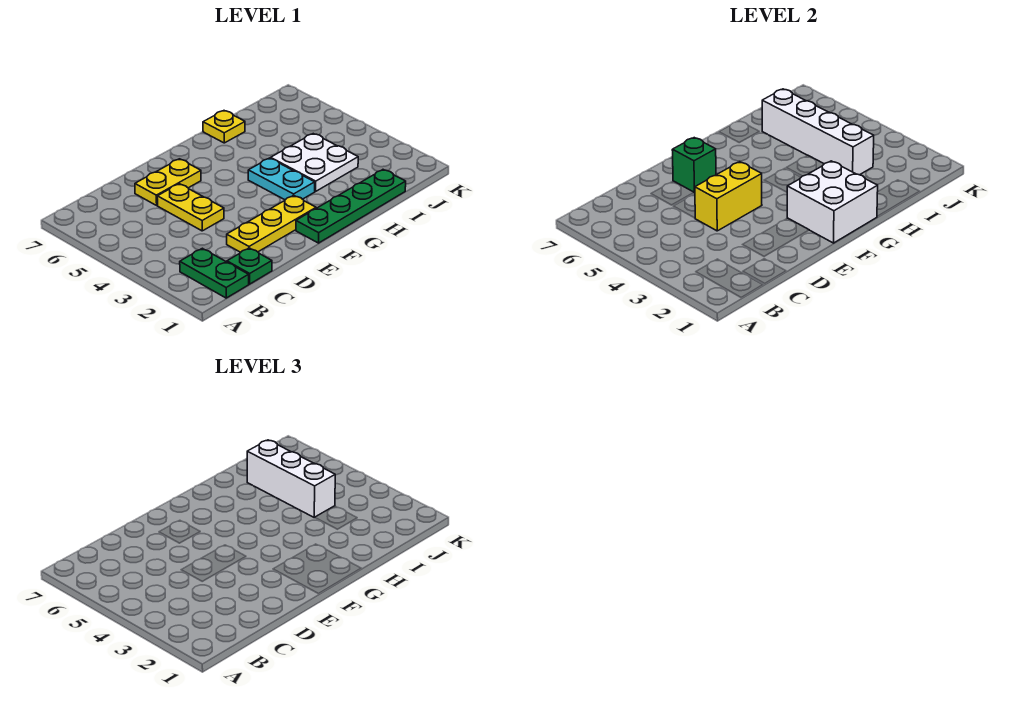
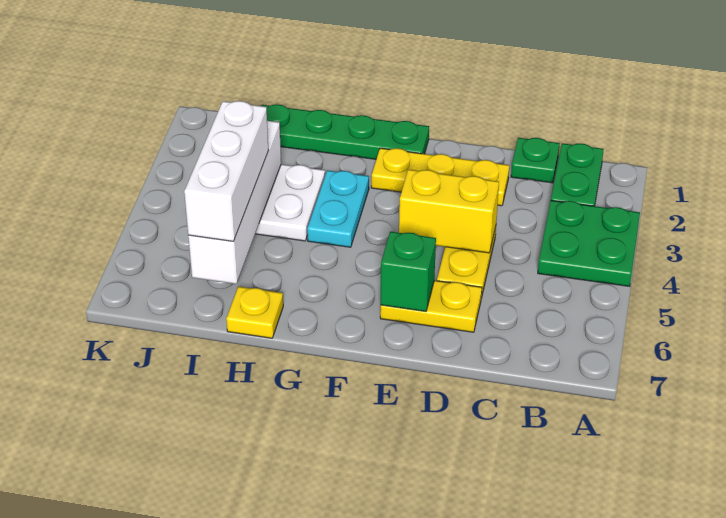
none -> green 2x2 plate [538,201,640,286]
white 2x2 brick [787,161,878,243] -> none

